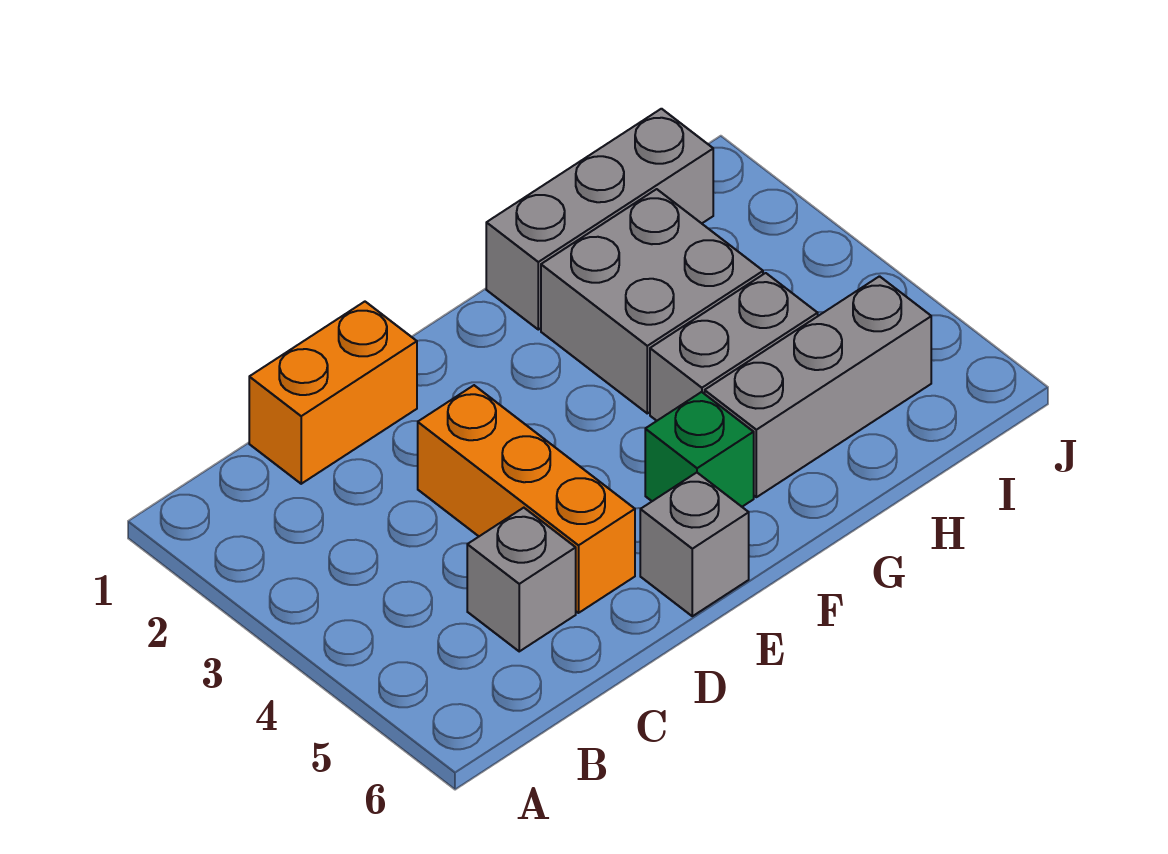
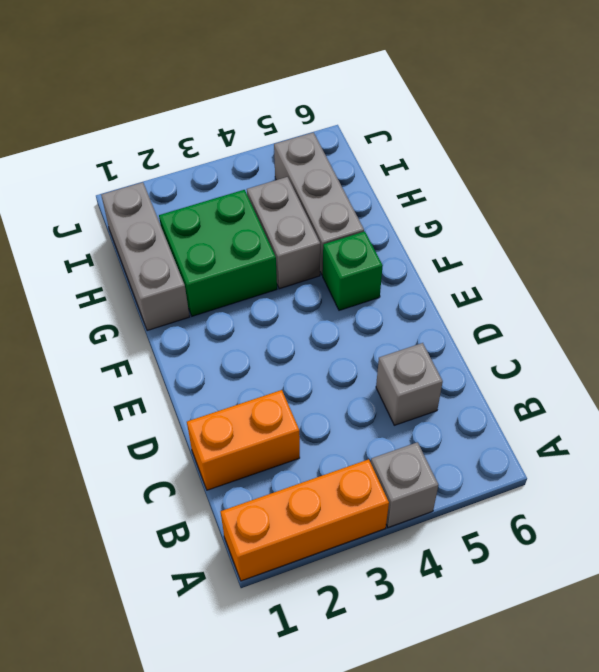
orange 1x2 brick [249,302,417,484] -> orange 1x2 brick turned to [187,390,300,490]
orange 1x3 brick [418,385,635,613] -> orange 1x3 brick moved to [220,459,389,581]
grey 1x1 brick [640,473,749,616] -> grey 1x1 brick moved to [371,442,438,527]
grey 2x2 brick [541,189,763,413] -> green 2x2 brick [159,190,277,316]

